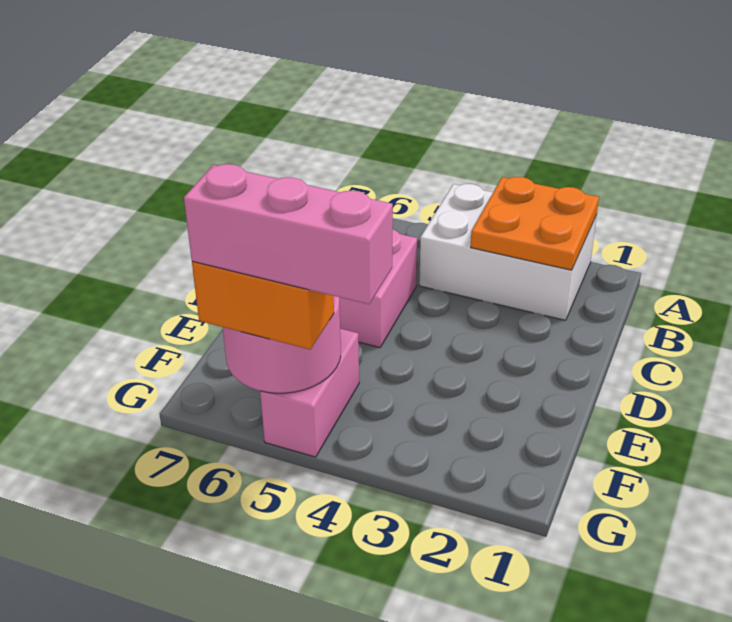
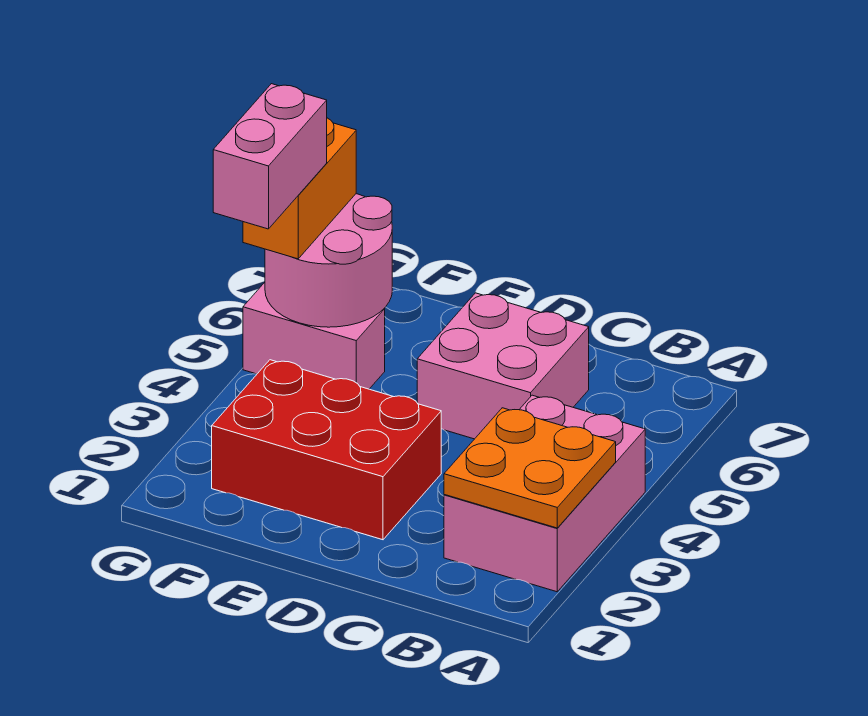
white 2x3 brick [419,184,597,320] -> pink 2x3 brick [444,395,645,592]
none -> red 2x3 brick [212,360,441,540]
pink 1x3 brick [184,164,393,304] -> pink 1x2 brick [213,84,327,229]

